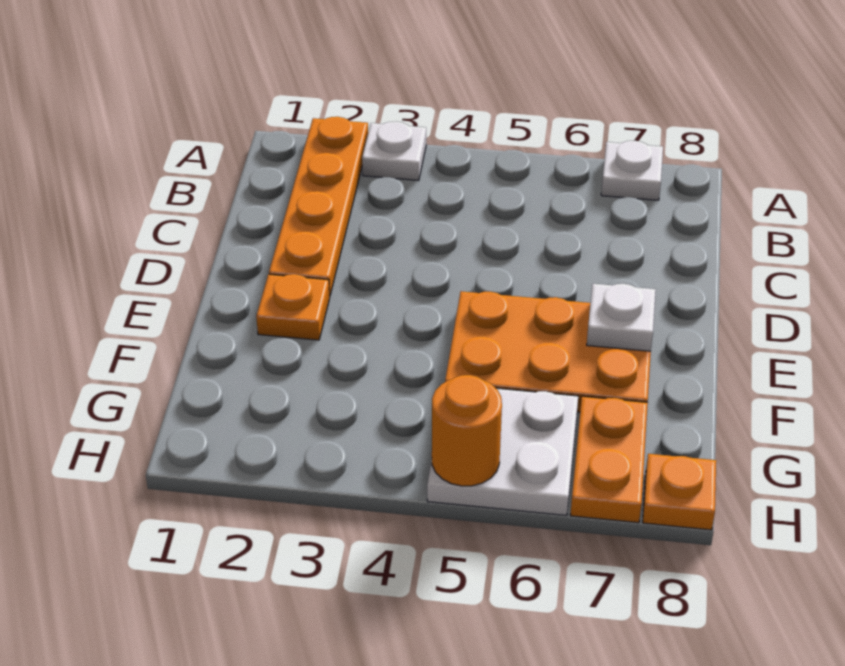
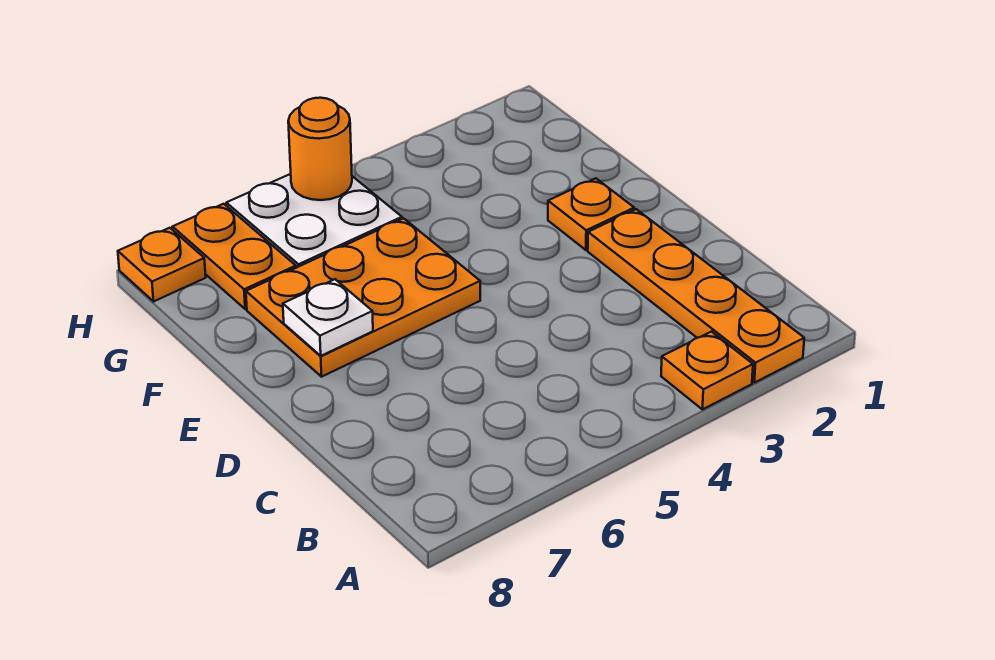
white 1x1 plate [362,121,426,180] -> orange 1x1 plate [661,332,753,409]
white 1x1 plate [601,141,663,200] -> none

